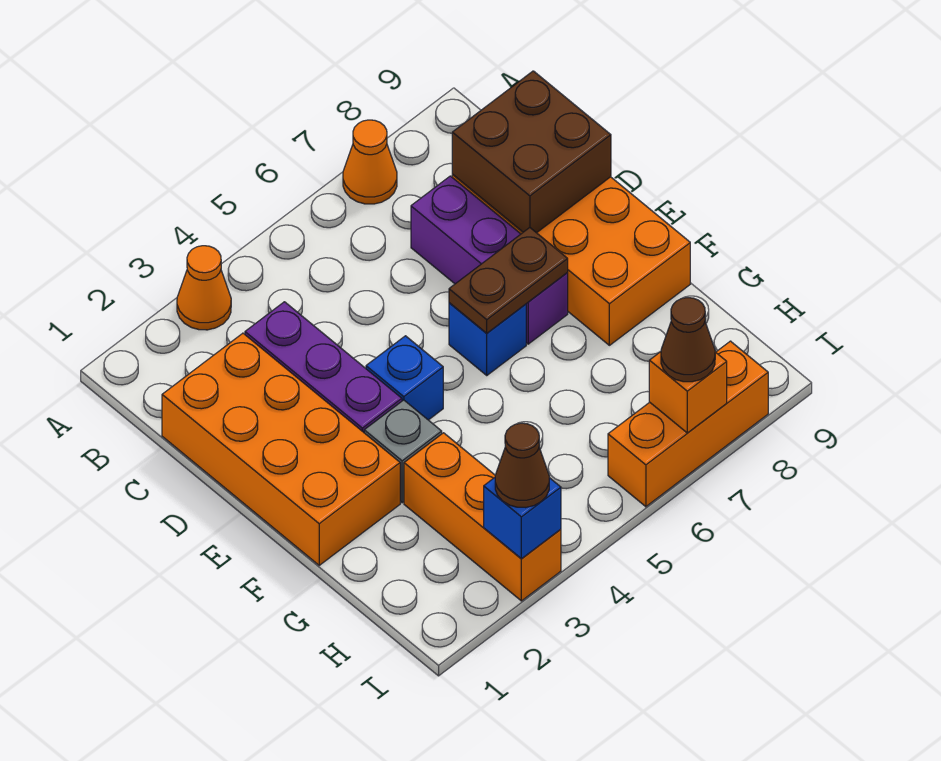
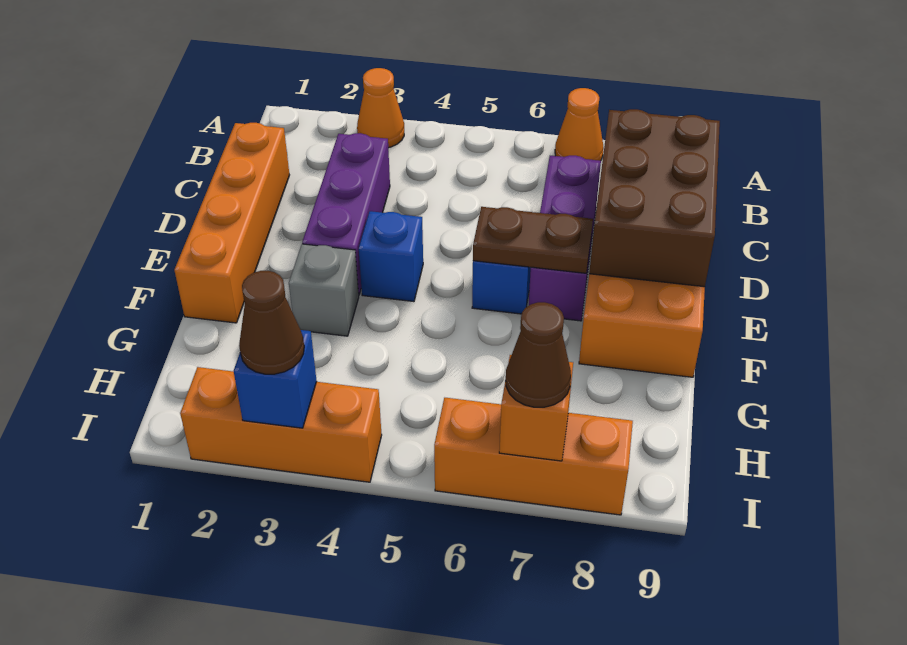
orange 2x4 brick [162,333,400,565] -> orange 1x4 brick [174,123,289,323]
brown 2x2 brick [452,71,611,233] -> brown 2x3 brick [589,109,720,287]
orange 1x3 brick [404,433,561,601] -> orange 1x3 brick turned to [180,367,382,482]

